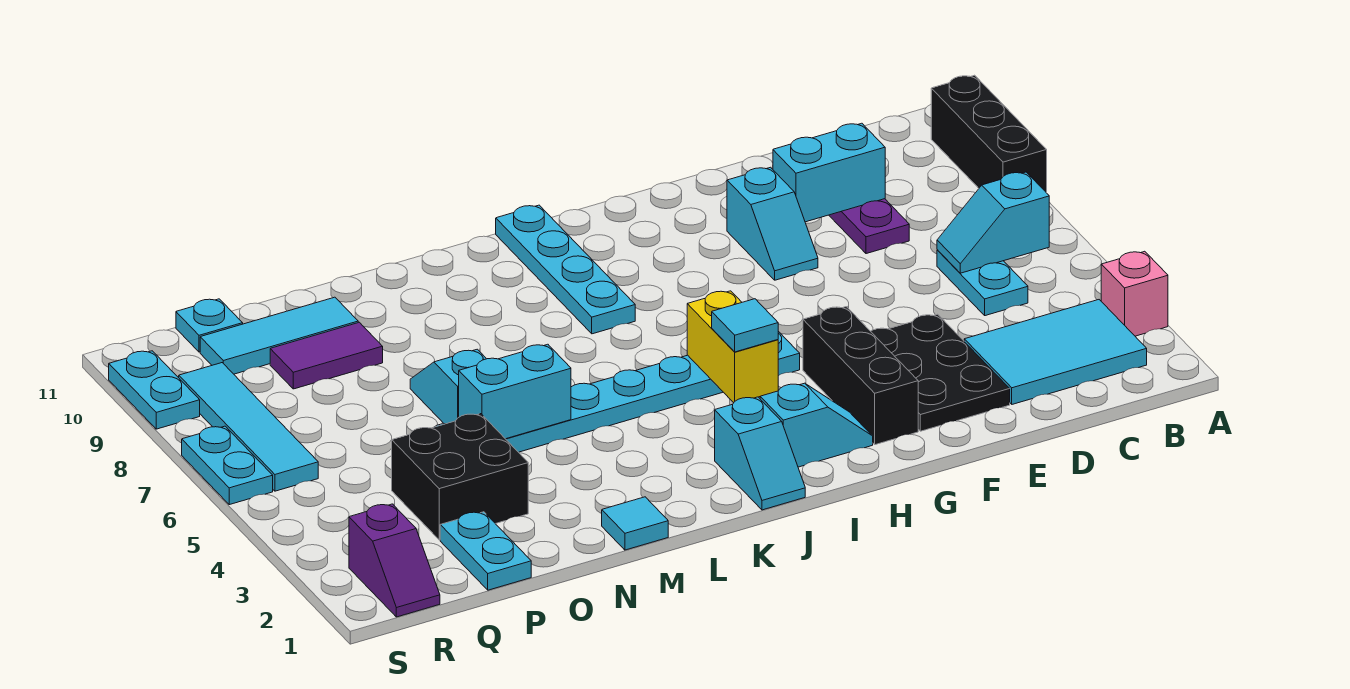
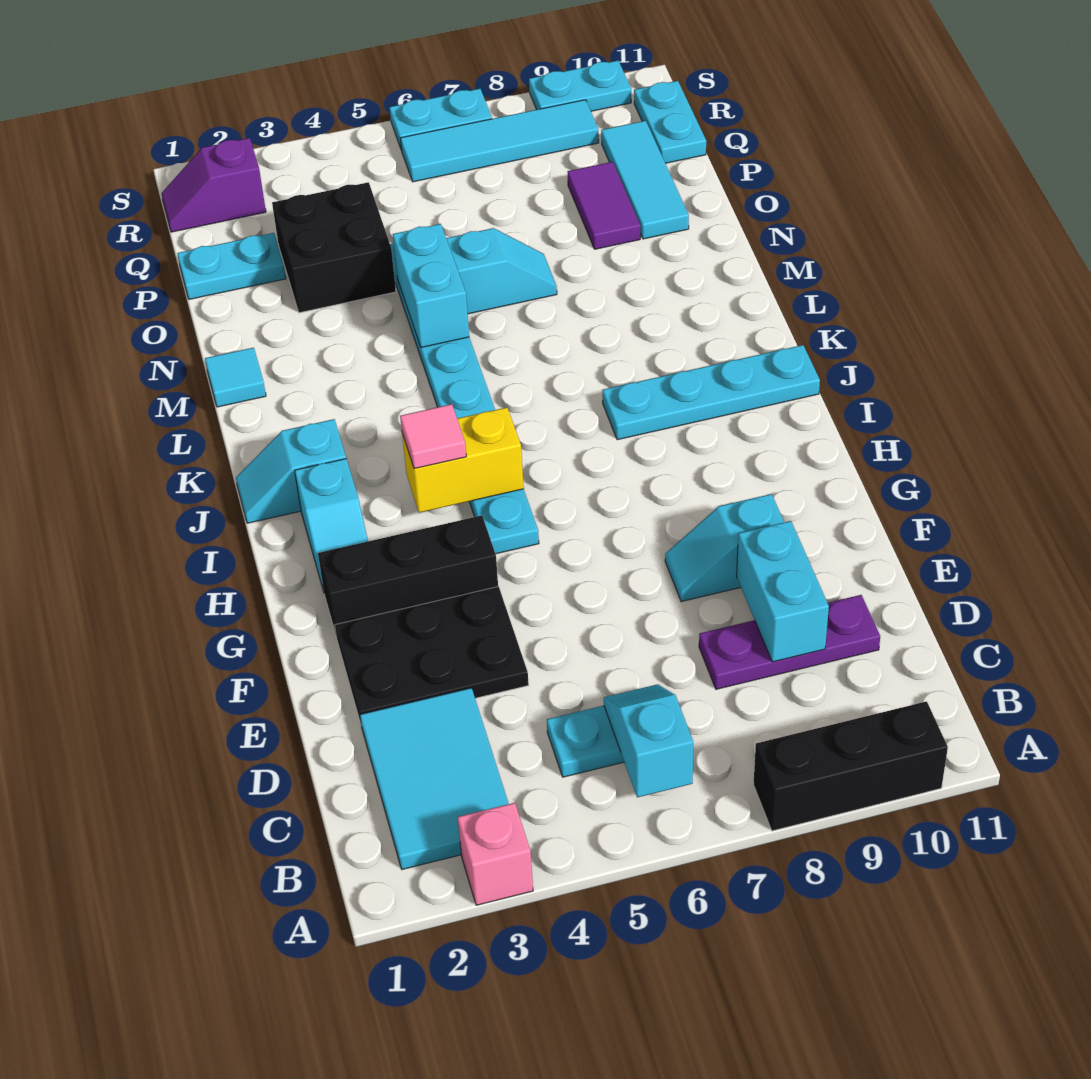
cyan 1x1 tile [712,299,778,352] -> pink 1x1 tile [400,404,466,469]
cyan 1x1 plate [176,299,243,352] -> cyan 1x2 plate [634,81,706,163]

